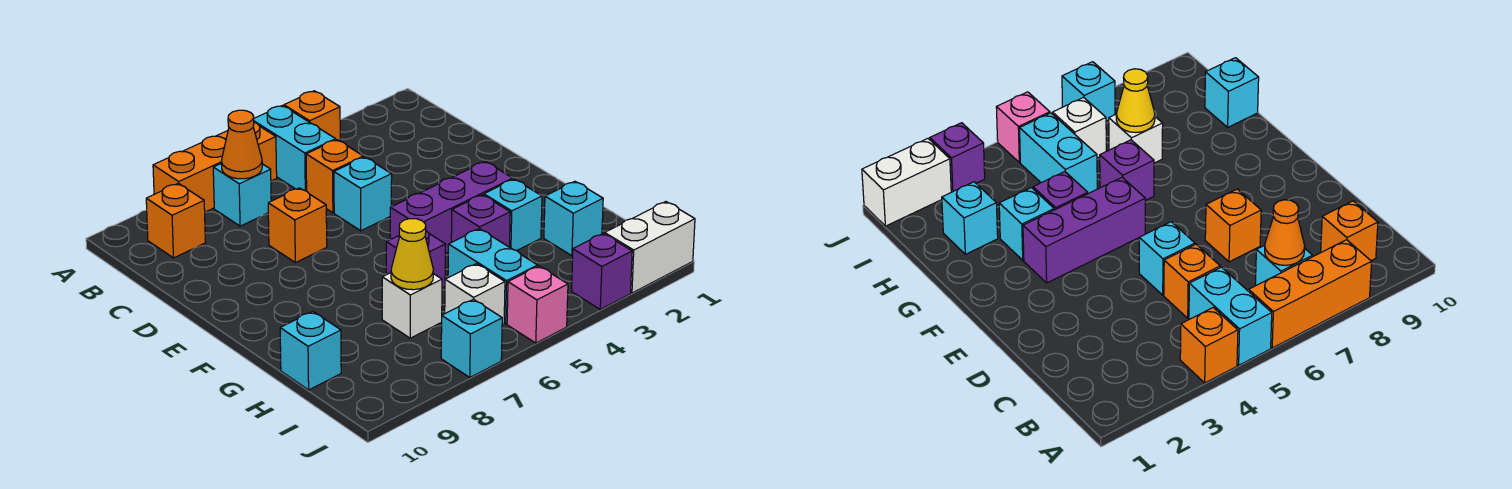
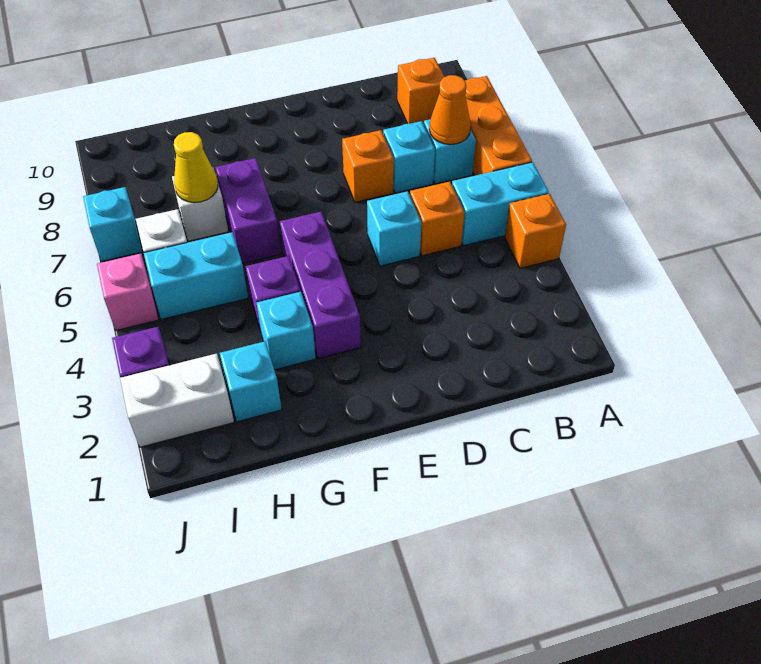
purple 1x1 brick [386,231,446,288] -> purple 1x2 brick [215,158,281,263]
cyan 1x1 brick [280,312,341,390] -> cyan 1x1 brick moved to [383,121,435,193]
white 1x2 brick [605,202,695,293] -> white 1x2 brick turned to [120,354,234,447]

